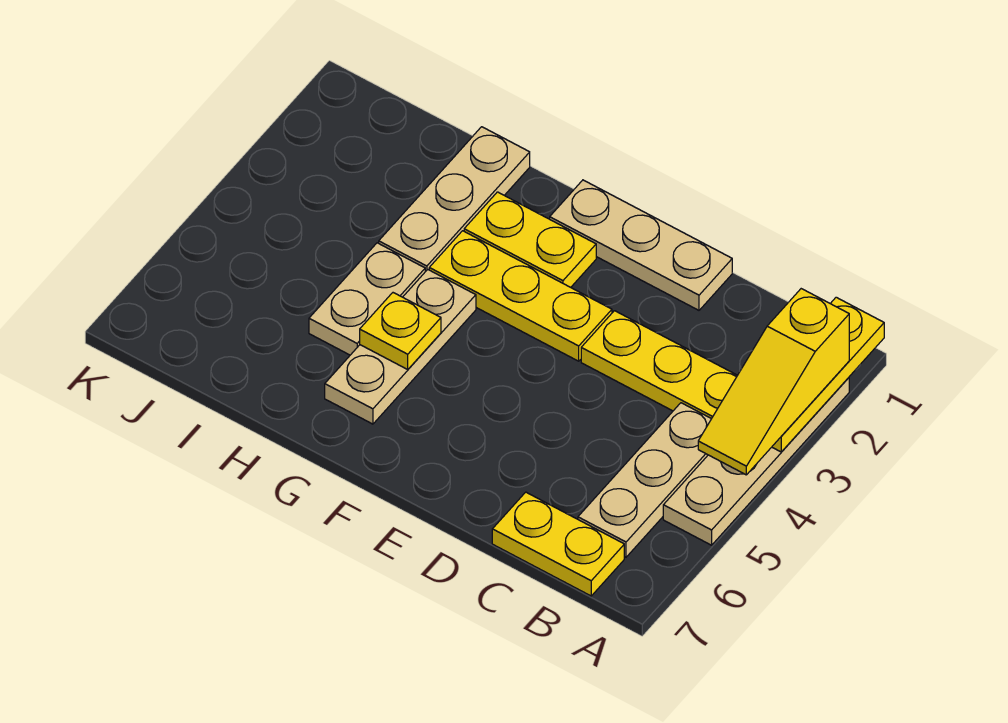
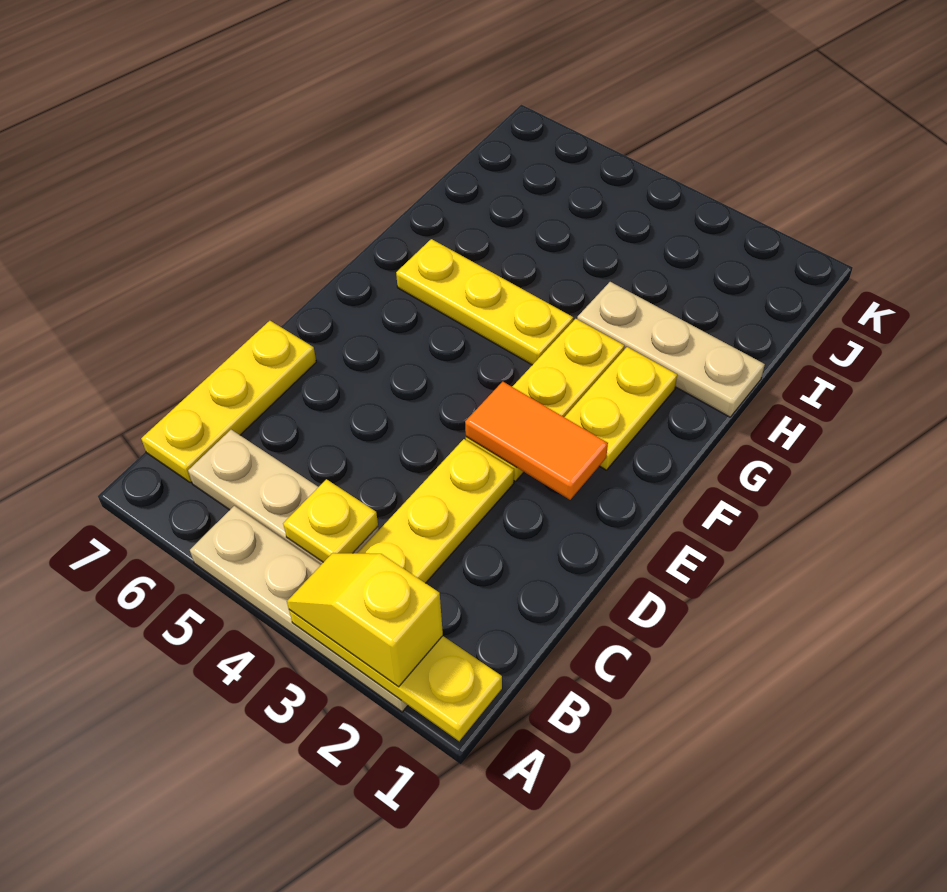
yellow 1x3 slope [698,289,849,475] -> yellow 1x2 slope [287,553,443,687]
yellow 1x2 plate [492,492,624,596] -> yellow 1x3 plate [141,321,316,483]
tan 1x3 plate [550,180,732,310] -> none
none -> orange 1x2 tile [465,382,608,500]
tan 1x3 plate [325,270,476,424] -> yellow 1x3 plate [396,239,573,365]
yellow 1x1 plate [360,293,441,369] -> yellow 1x1 plate moved to [283,479,378,562]
tan 1x2 plate [309,243,425,355] -> none

